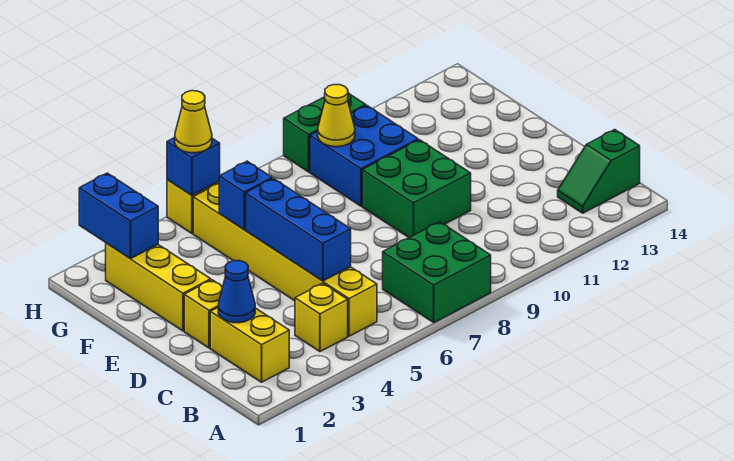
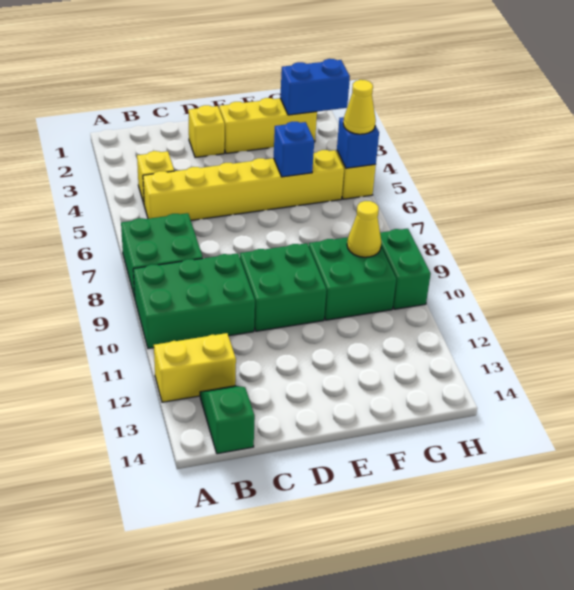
none -> green 2x3 brick [133,253,255,349]
yellow 1x2 brick [210,308,289,382] -> yellow 1x2 brick moved to [154,333,236,402]
blue 1x1 cone [218,261,255,323] -> none
blue 1x3 brick [246,178,351,281] -> none
blue 2x2 brick [310,106,418,206] -> green 2x2 brick [309,237,396,320]

